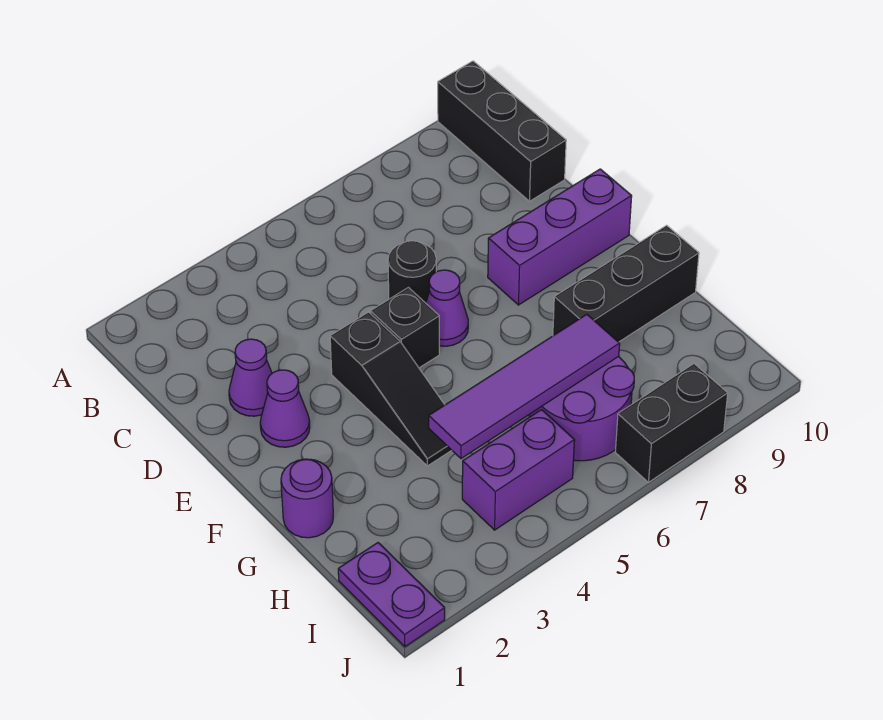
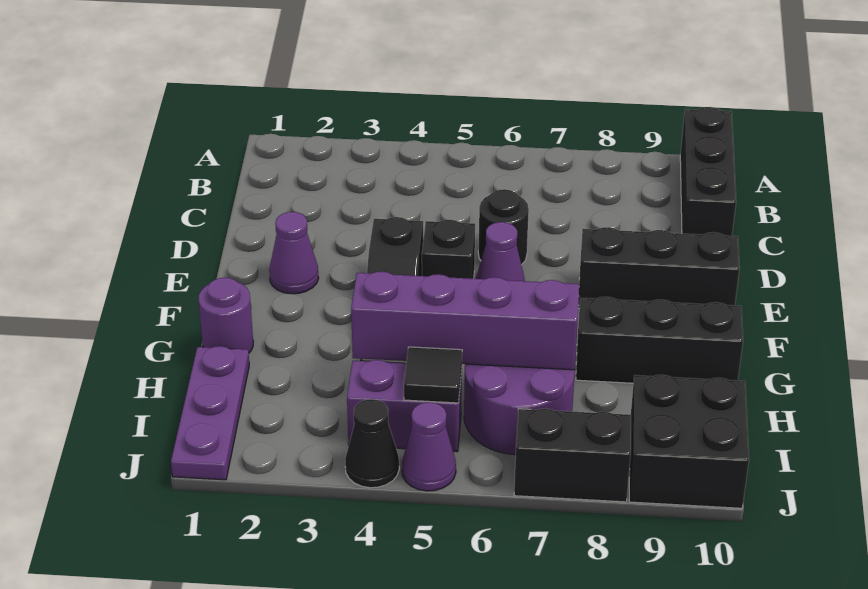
purple 1x1 cone [229,339,272,416] -> purple 1x1 cone moved to [402,402,456,491]
purple 1x3 brick [488,169,632,305] -> black 1x3 brick [578,227,740,308]
purple 1x4 tile [429,314,620,459] -> purple 1x4 brick [351,272,579,370]
purple 1x2 plate [338,543,445,647] -> purple 1x3 plate [171,346,249,480]
none -> black 1x1 tile [404,347,462,403]
none -> black 2x2 brick [629,375,749,508]
none -> black 1x1 cone [345,399,399,488]

